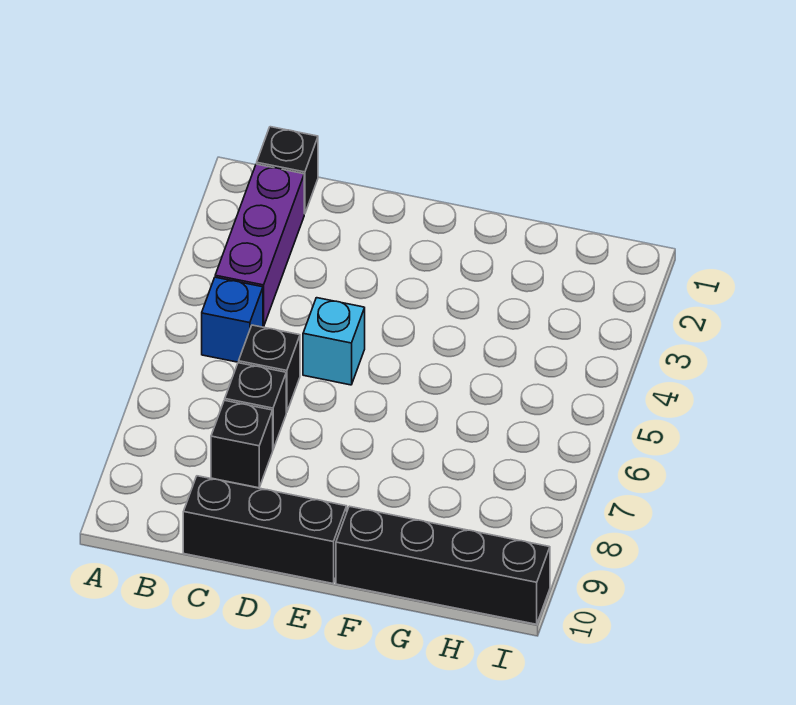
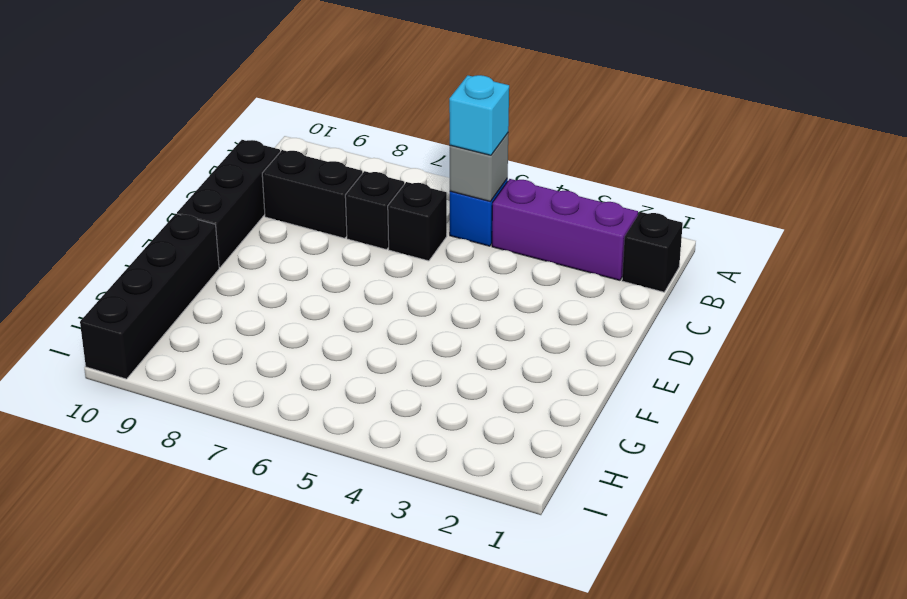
none -> grey 1x1 brick [450,133,508,201]
black 1x1 brick [211,400,273,488] -> black 1x2 brick [262,150,362,238]
cyan 1x1 brick [303,298,365,385] -> cyan 1x1 brick moved to [449,75,509,155]

